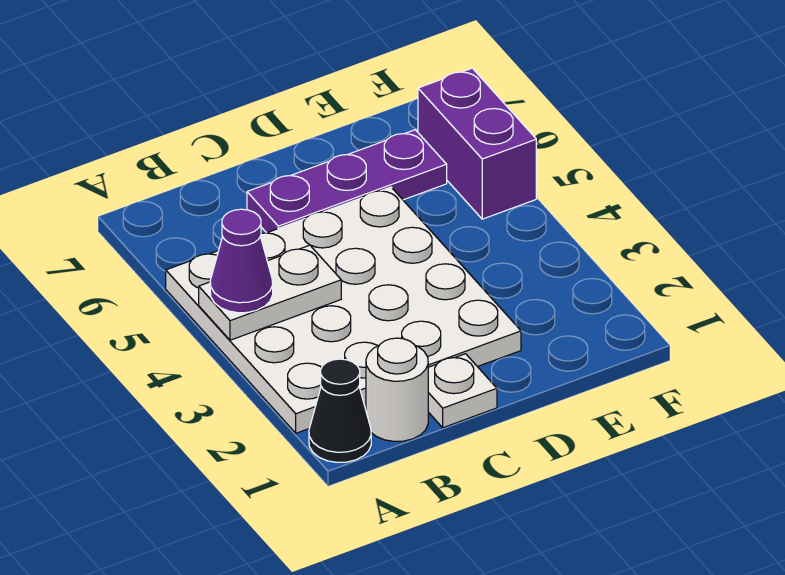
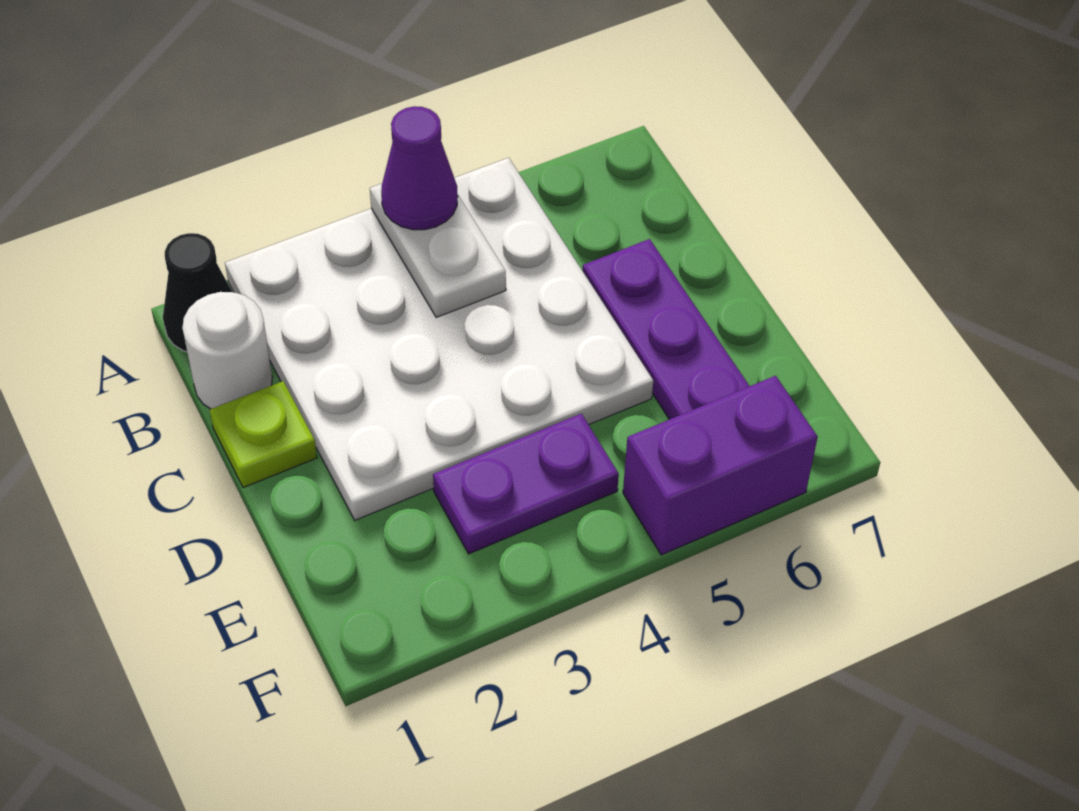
white 1x1 plate [428,354,497,428] -> lime 1x1 plate [210,381,317,488]
none -> purple 1x2 plate [433,414,619,554]

